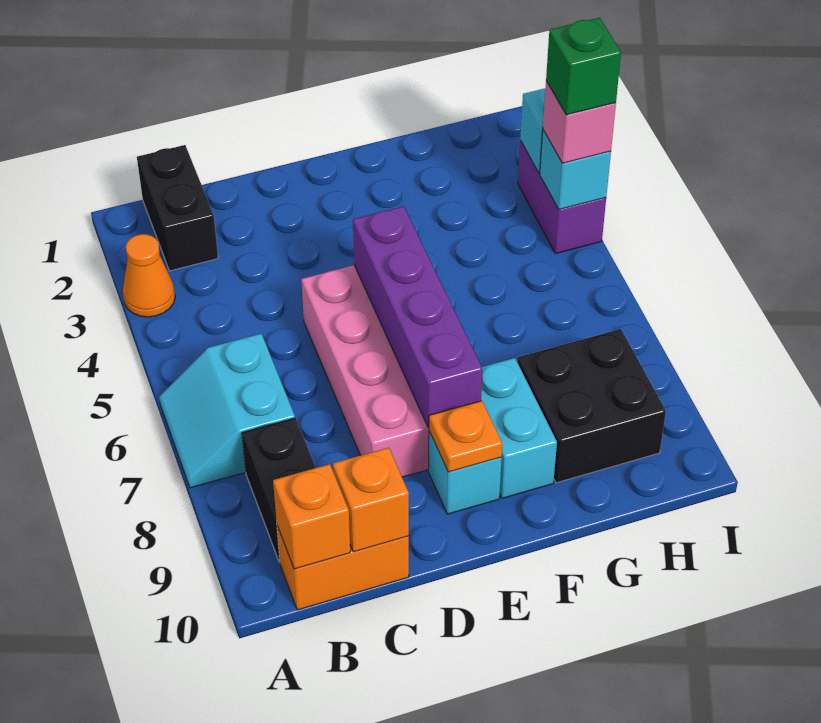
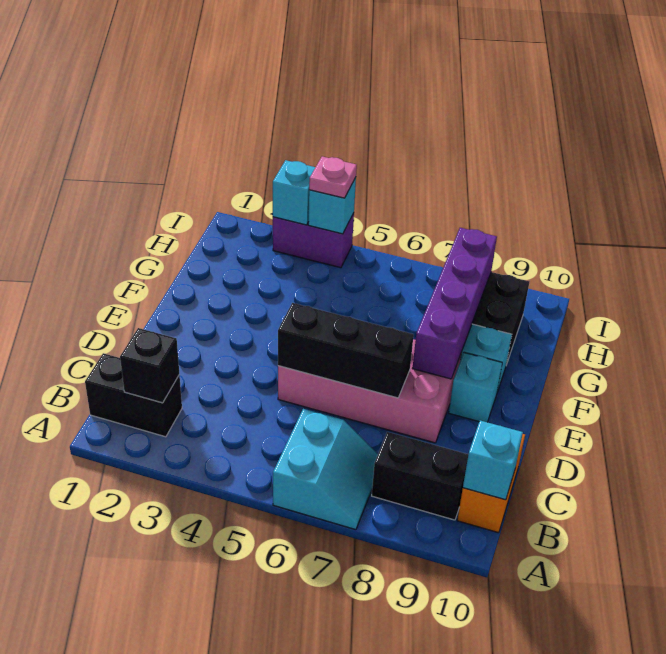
orange 1x1 cone [123,234,175,317] -> none
cyan 2x2 slope [159,334,295,488] -> cyan 2x2 slope turned to [273,409,378,530]
none -> black 1x1 brick [120,328,179,403]
orange 1x1 brick [273,464,350,569] -> cyan 1x1 brick [463,421,523,500]
orange 1x1 brick [333,448,409,552] -> none
none -> black 1x3 brick [278,303,414,398]
purple 1x4 brick [353,206,482,427] -> purple 1x4 brick turned to [412,228,497,379]
orange 1x1 plate [429,401,502,472] -> none
pink 1x1 brick [543,81,616,163] -> pink 1x1 plate [309,157,357,198]
green 1x1 brick [546,18,621,115] -> none

